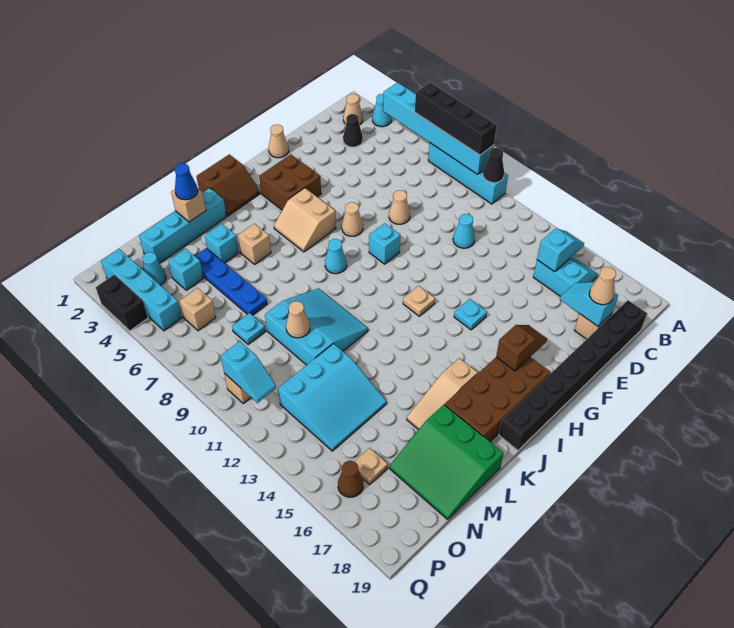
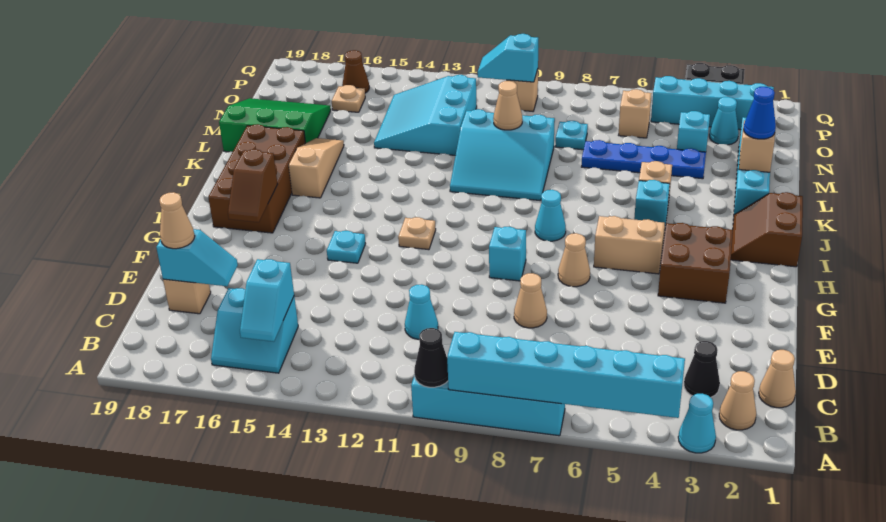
black 1x4 brick [415,82,497,155] -> none
black 1x8 brick [499,300,647,450] -> none
tan 1x1 cone [269,125,289,158] -> tan 1x1 cone moved to [759,350,796,408]
cyan 1x1 brick [205,224,239,263] -> cyan 1x1 brick moved to [634,180,670,225]

